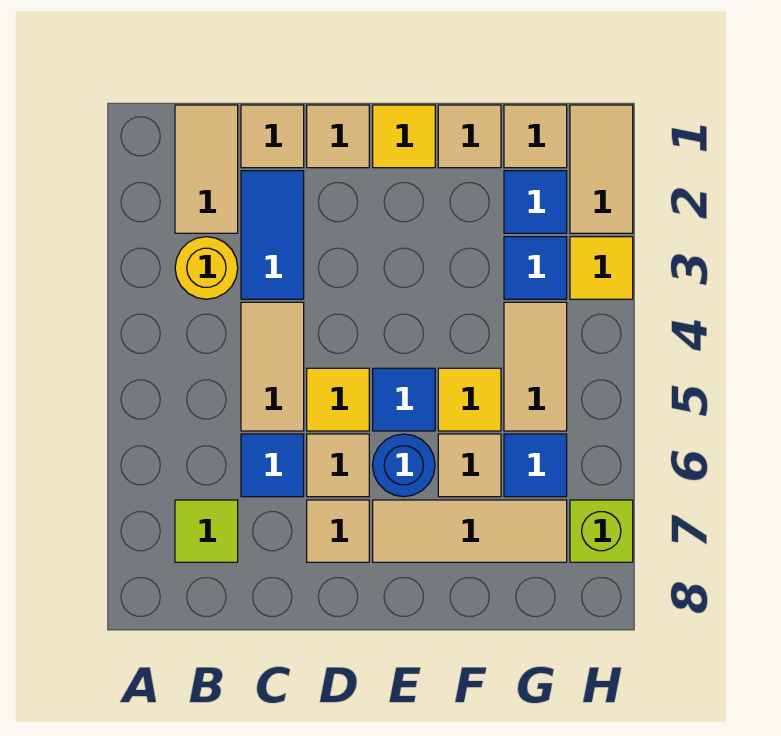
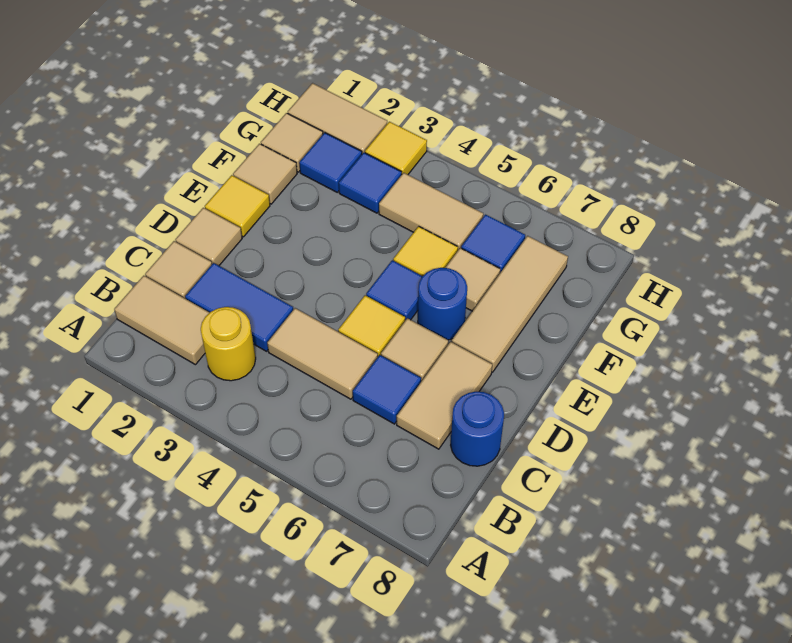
lime 1x1 tile [175,500,238,562] -> none
none -> blue 1x1 round brick [451,392,504,466]
tan 1x1 tile [307,500,369,562] -> tan 1x2 tile [397,342,492,449]
lime 1x1 brick [570,500,633,562] -> none

